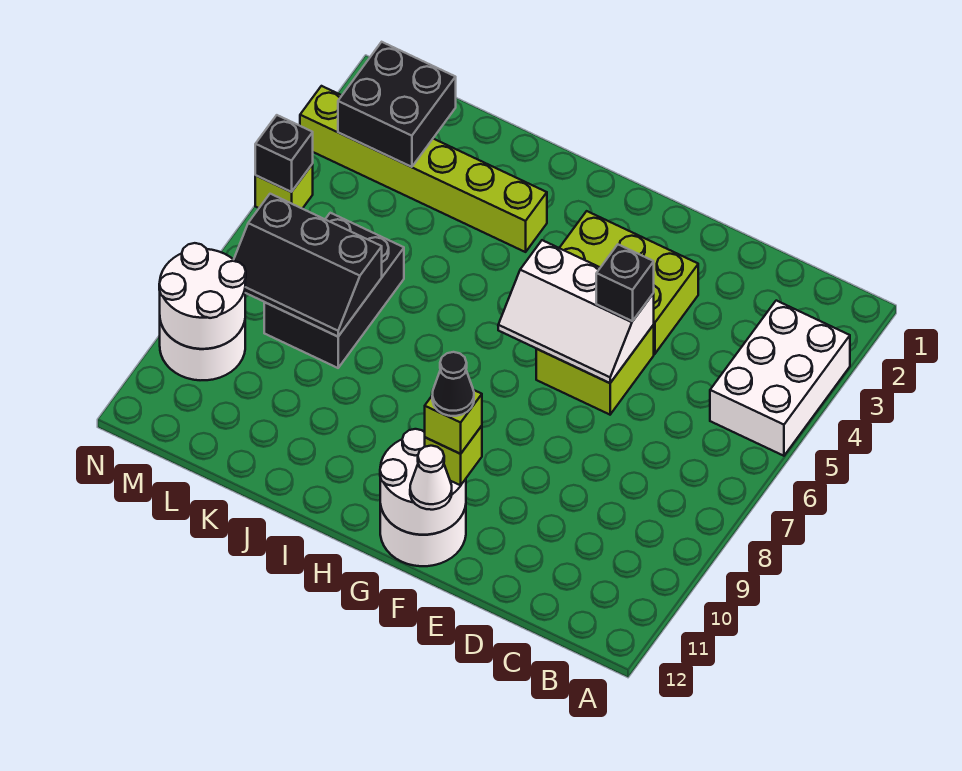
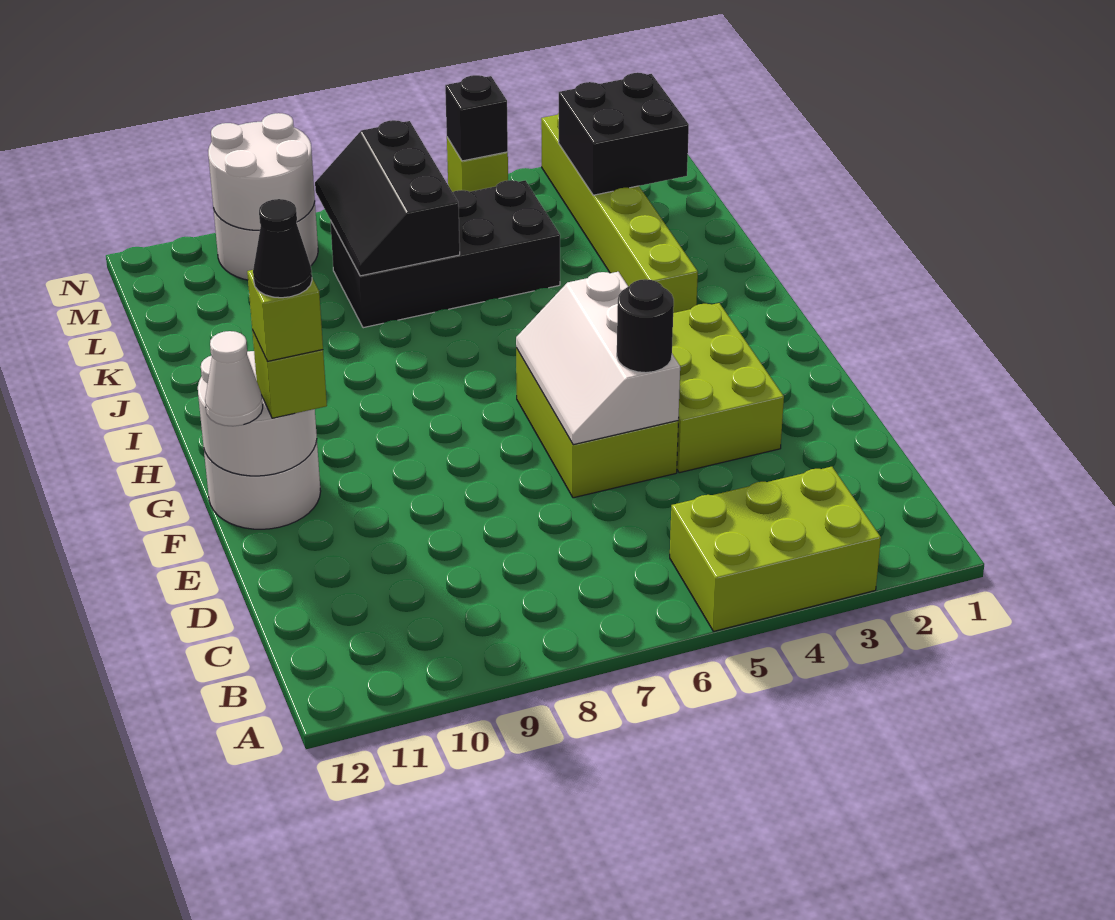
white 2x3 brick [710,301,850,456] -> lime 2x3 brick [670,467,881,631]
lime 2x2 brick [536,325,654,415] -> lime 2x3 brick [516,348,678,498]
black 1x1 brick [596,245,654,321] -> black 1x1 round brick [617,279,674,373]
black 2x3 brick [264,213,404,368] -> black 2x4 brick [330,180,560,328]

